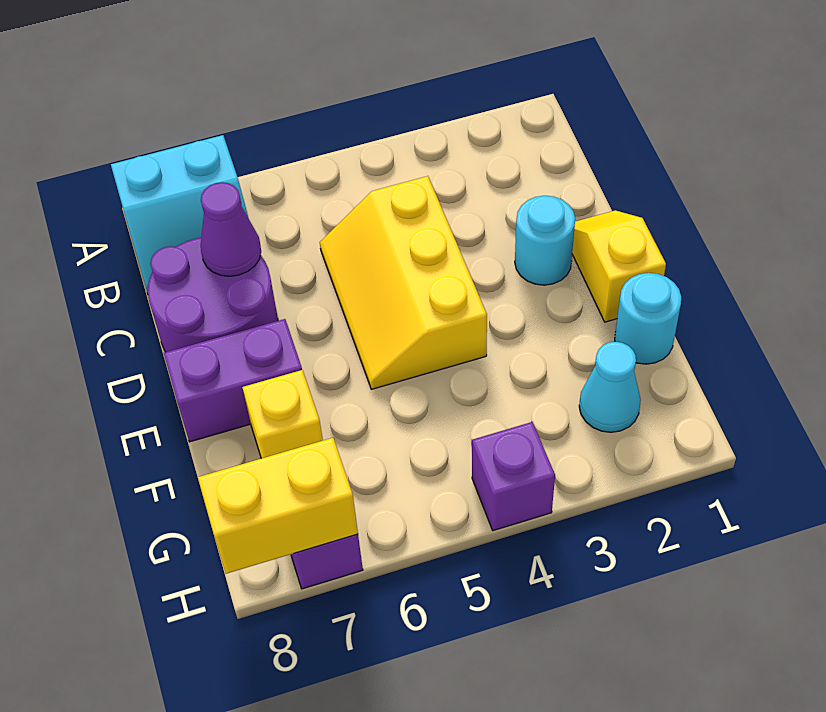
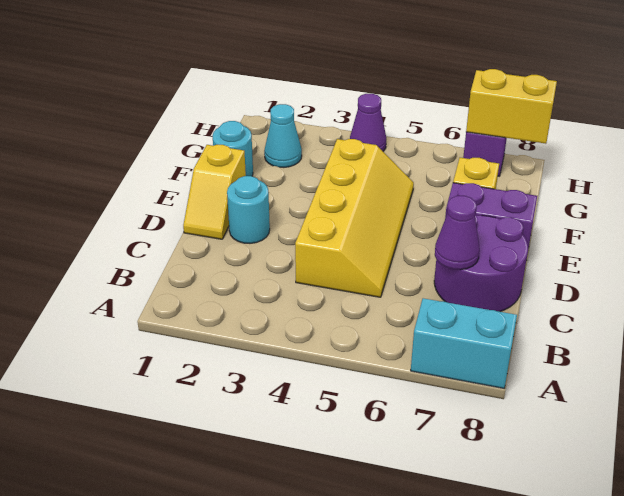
yellow 2x3 slope [320,176,487,389] -> yellow 2x4 slope [295,139,414,297]
purple 1x1 brick [472,422,555,531] -> purple 1x1 cone [350,94,386,151]

